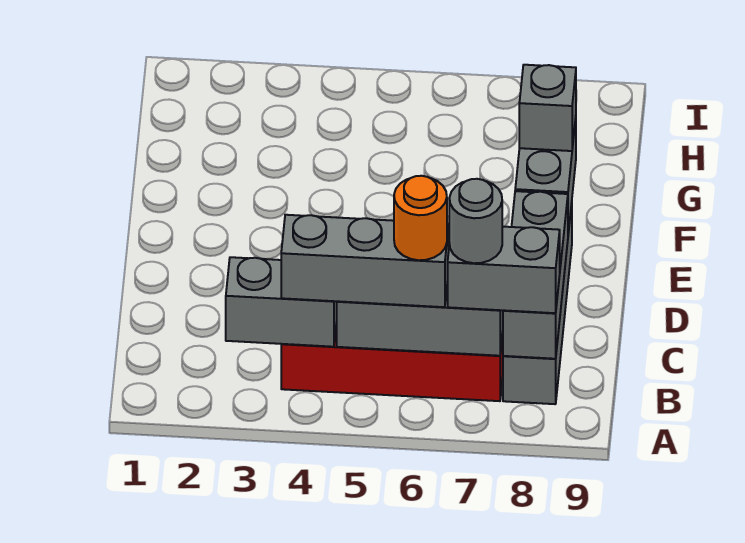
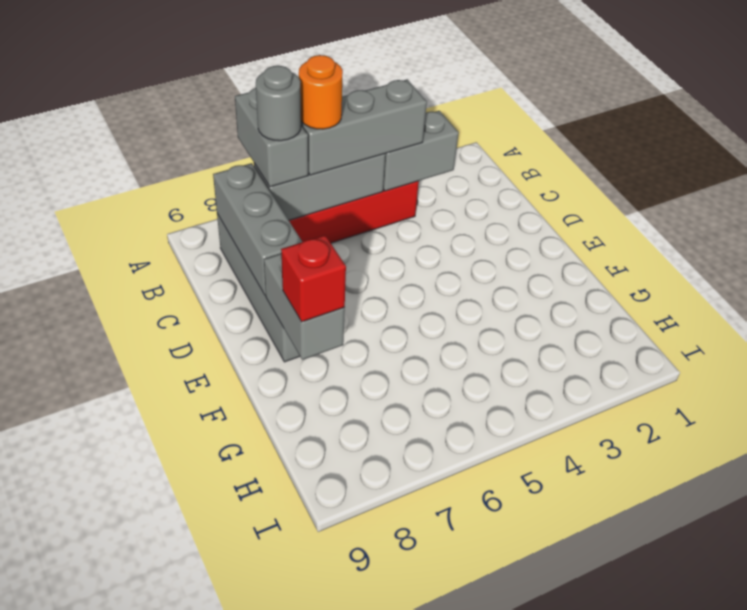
grey 1x2 brick [448,227,560,313] -> grey 1x2 brick turned to [235,88,308,187]
grey 1x1 brick [519,65,576,151] -> red 1x1 brick [281,235,346,322]

